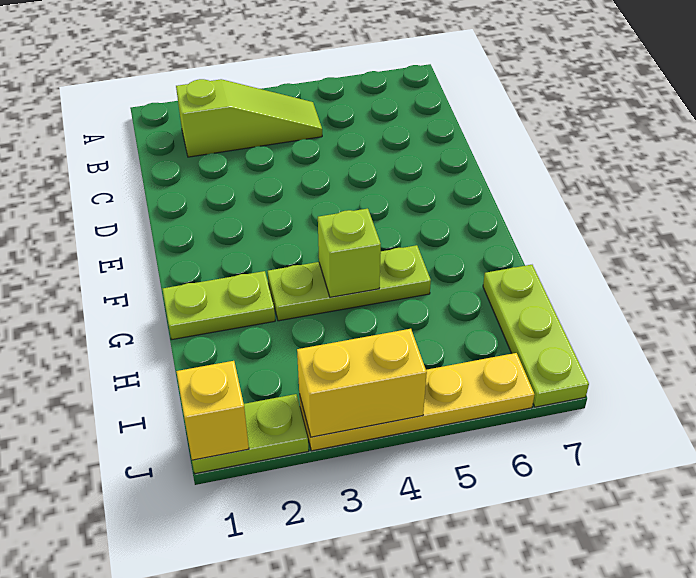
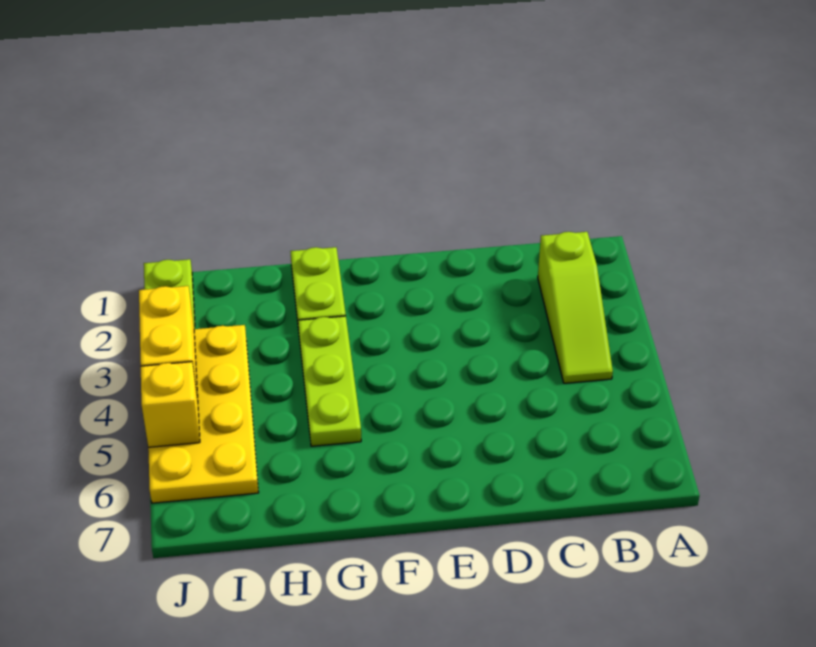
lime 1x1 brick [318,209,381,297] -> none
lime 1x3 plate [483,265,589,407] -> none
yellow 1x1 brick [176,361,249,460] -> yellow 1x1 brick moved to [141,362,200,447]
yellow 1x4 plate [299,353,535,451] -> yellow 2x4 plate [148,325,259,503]

